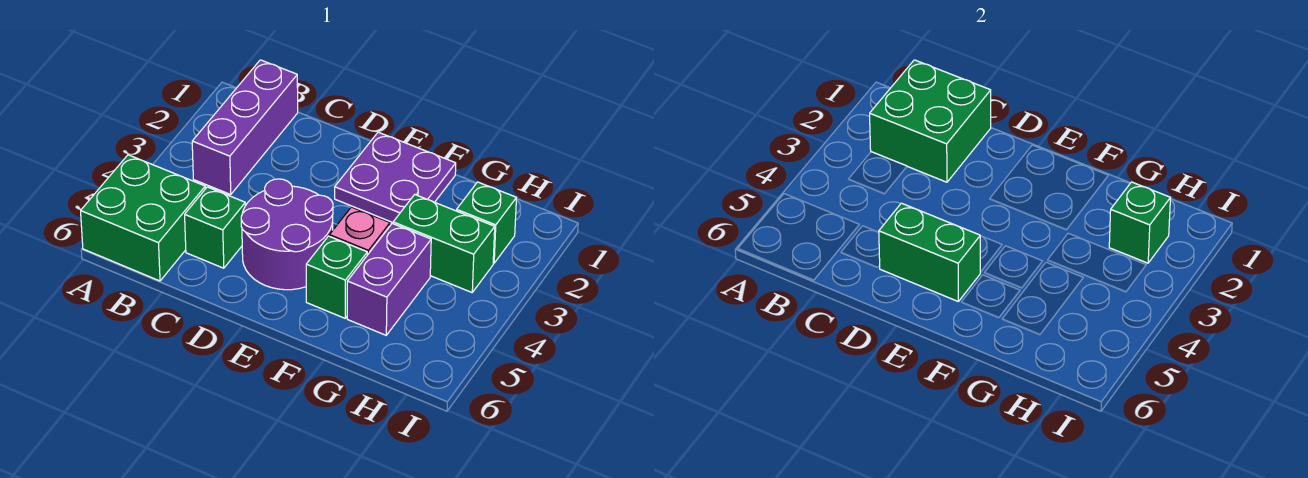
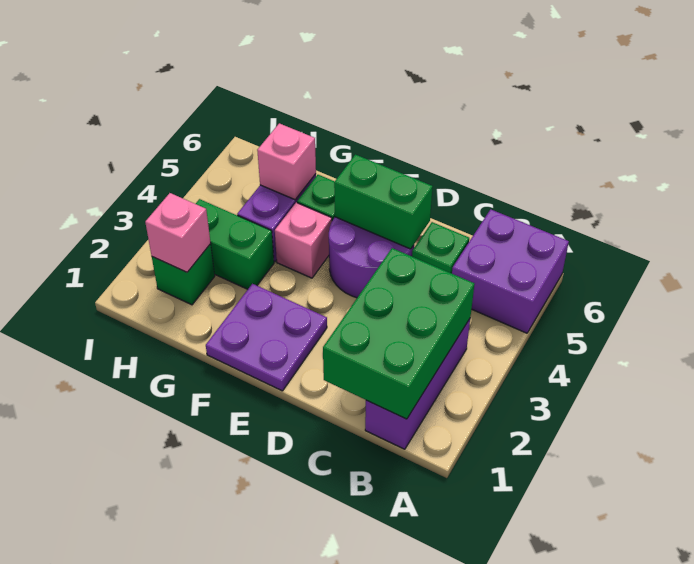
green 2x2 brick [81,155,205,281] -> purple 2x2 brick [452,209,569,333]
green 2x2 brick [870,60,991,182] -> green 2x3 brick [323,248,474,419]
none -> pink 1x1 brick [257,123,316,200]
green 1x1 brick [1109,182,1170,263] -> pink 1x1 brick [145,193,211,272]

